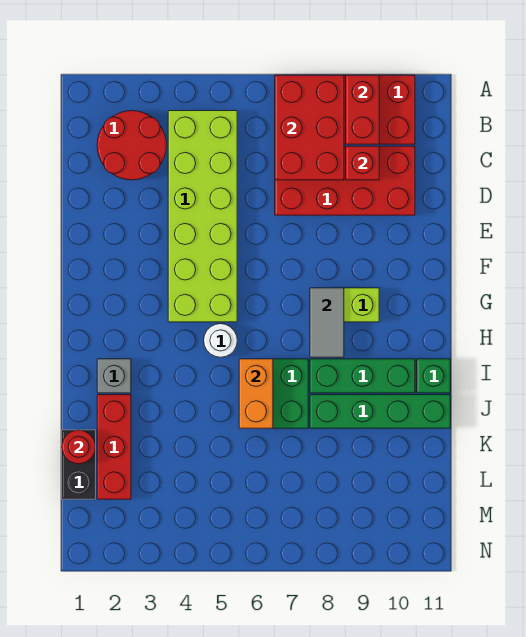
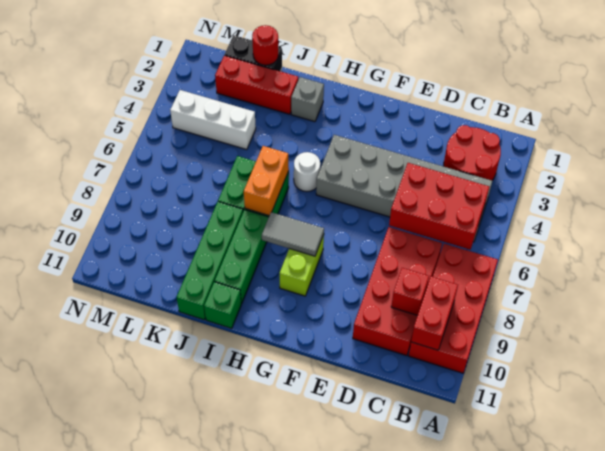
red 2x3 brick [275,75,344,180] -> red 2x3 brick moved to [389,163,489,250]
red 1x2 brick [346,75,379,144] -> red 1x2 brick turned to [411,277,458,350]
lime 2x6 brick [168,111,237,322] -> grey 2x6 brick [316,135,492,242]
orange 1x2 brick [239,359,273,428] -> orange 1x2 brick turned to [244,146,289,216]
none -> white 1x3 brick [170,90,256,150]

